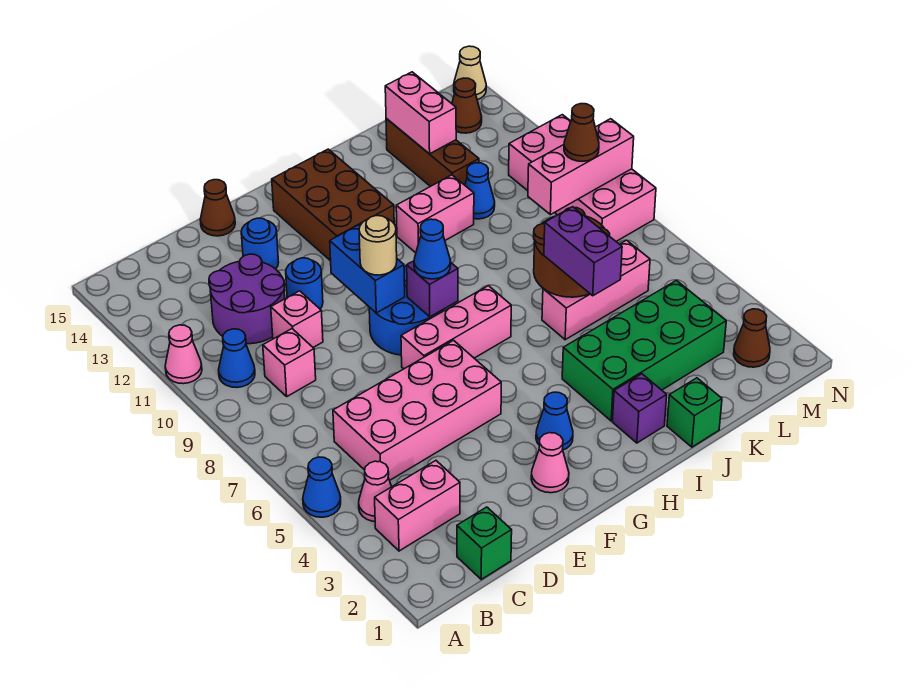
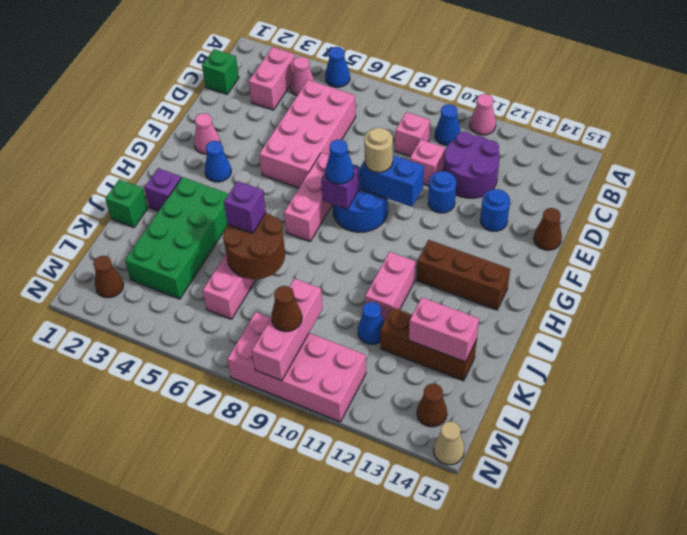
brown 2x3 brick [272,149,394,261] -> brown 1x3 brick [417,240,510,310]
purple 1x2 brick [544,207,622,296] -> purple 1x1 brick [224,181,266,233]

